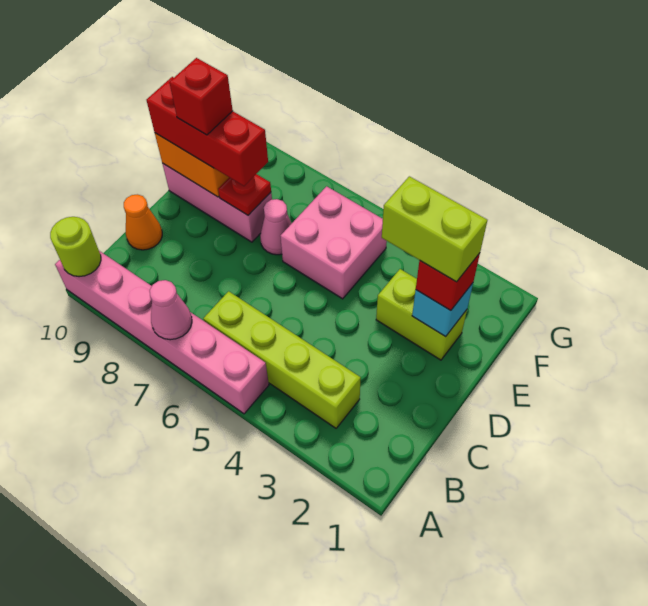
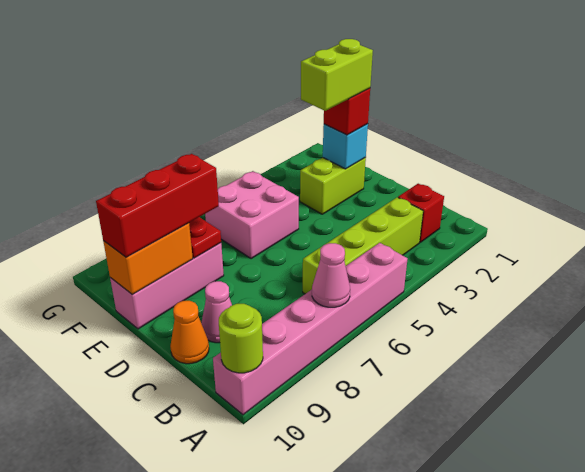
pink 1x1 cone [260,199,292,255] -> pink 1x1 cone moved to [201,281,232,343]
red 1x1 brick [169,58,233,135] -> red 1x1 brick moved to [398,184,444,242]

